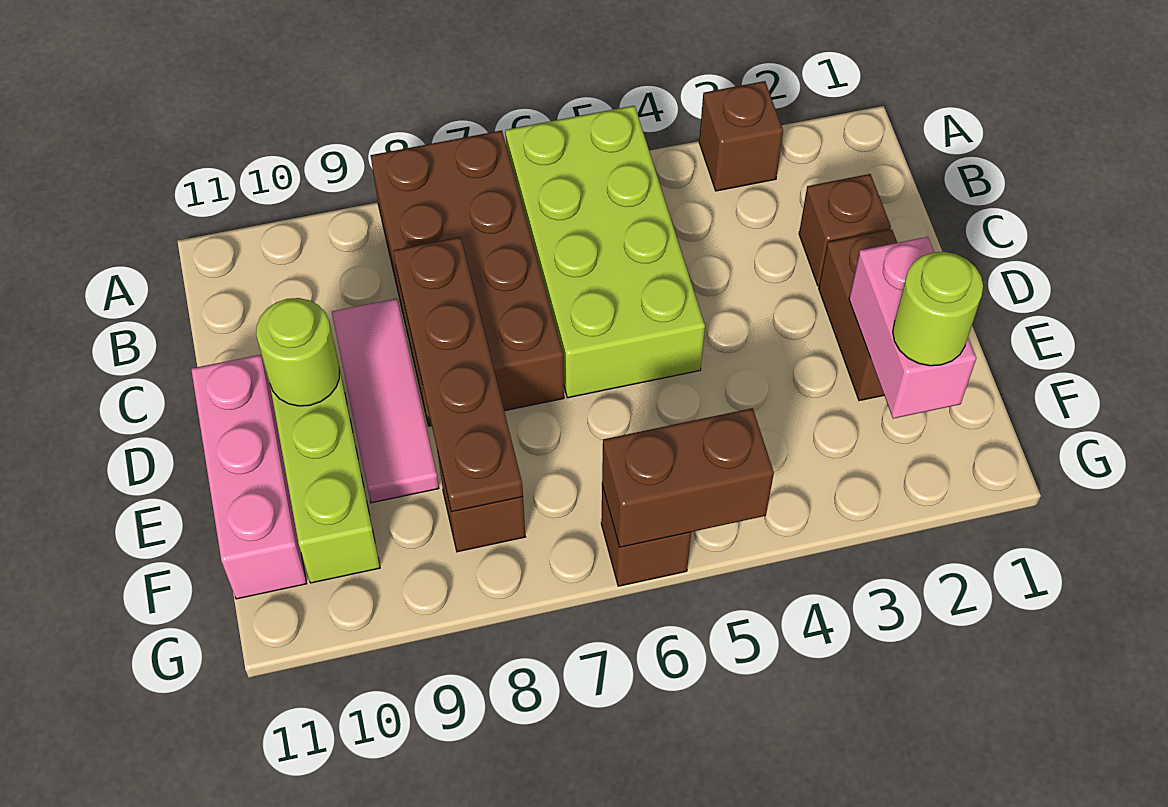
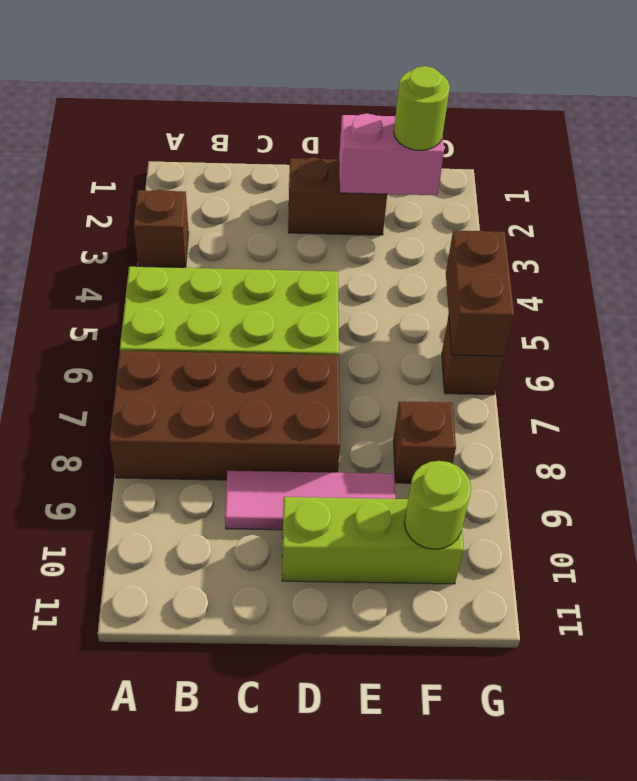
brown 1x1 brick [799,174,891,286] -> none
brown 1x4 plate [393,237,523,512] -> none
lime 1x1 round brick [256,298,339,406] -> lime 1x1 round brick moved to [404,461,471,549]
pink 1x3 brick [191,355,307,599] -> none

